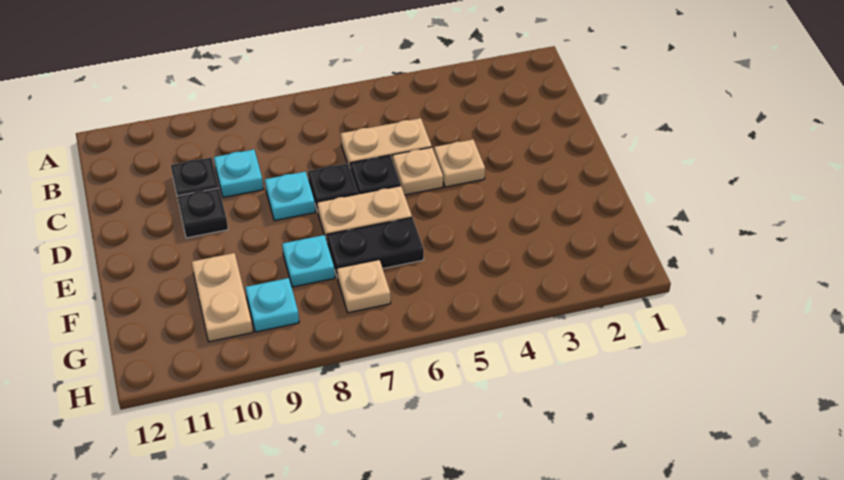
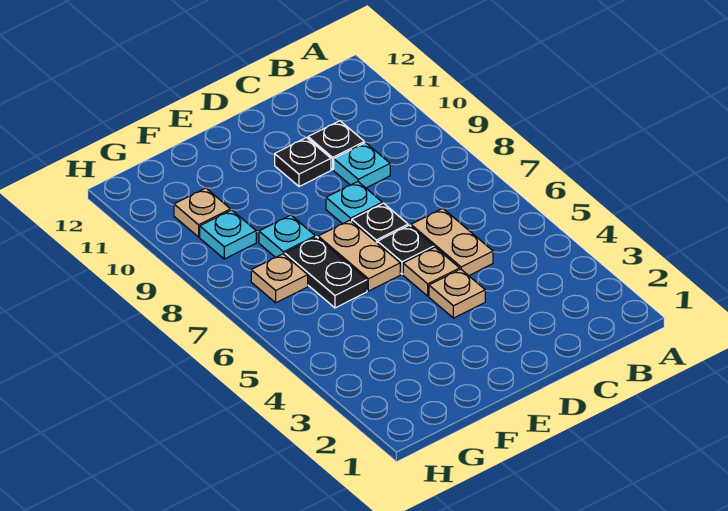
tan 1x2 plate [192,253,253,342] -> tan 1x1 plate [174,188,230,237]

